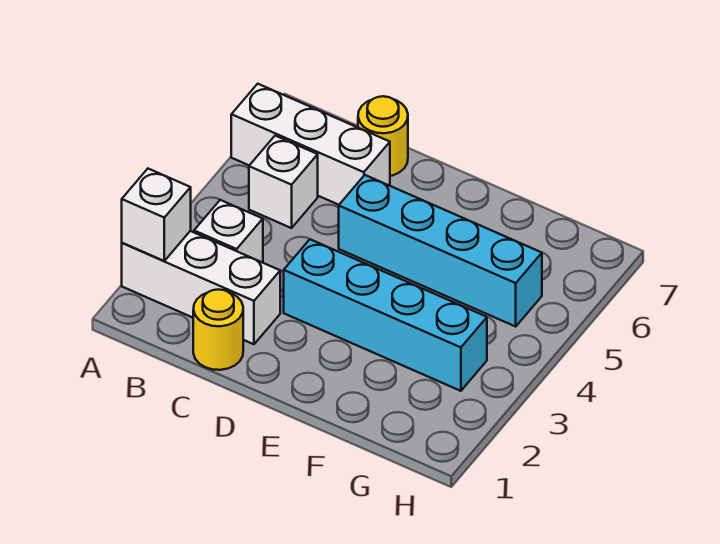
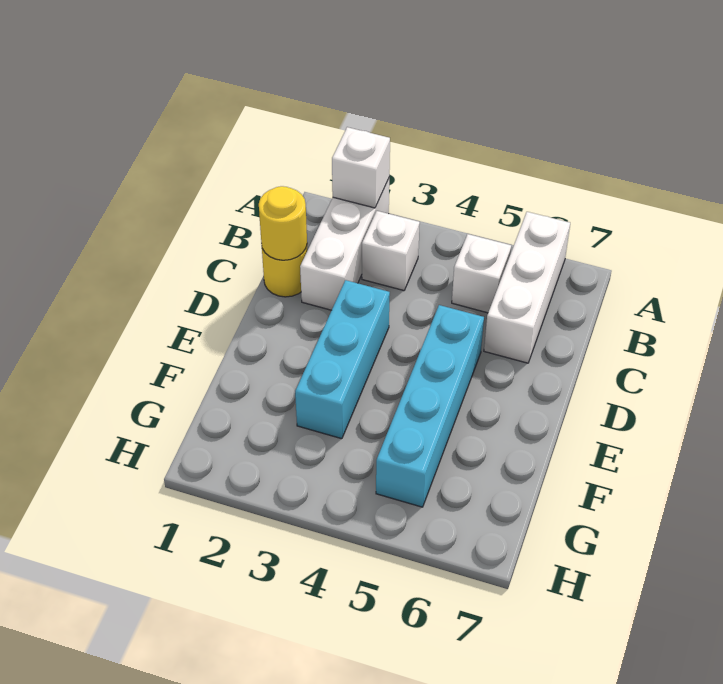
yellow 1x1 round brick [358,96,408,176] -> yellow 1x1 round brick moved to [259,186,307,260]
cyan 1x4 brick [284,239,487,391] -> cyan 1x3 brick [295,280,390,439]

